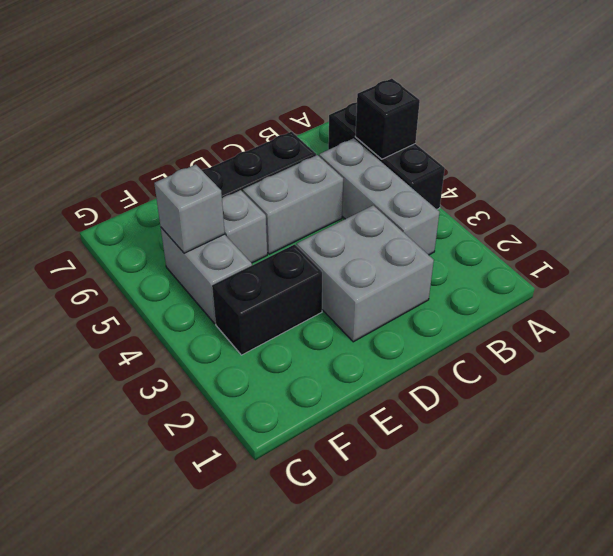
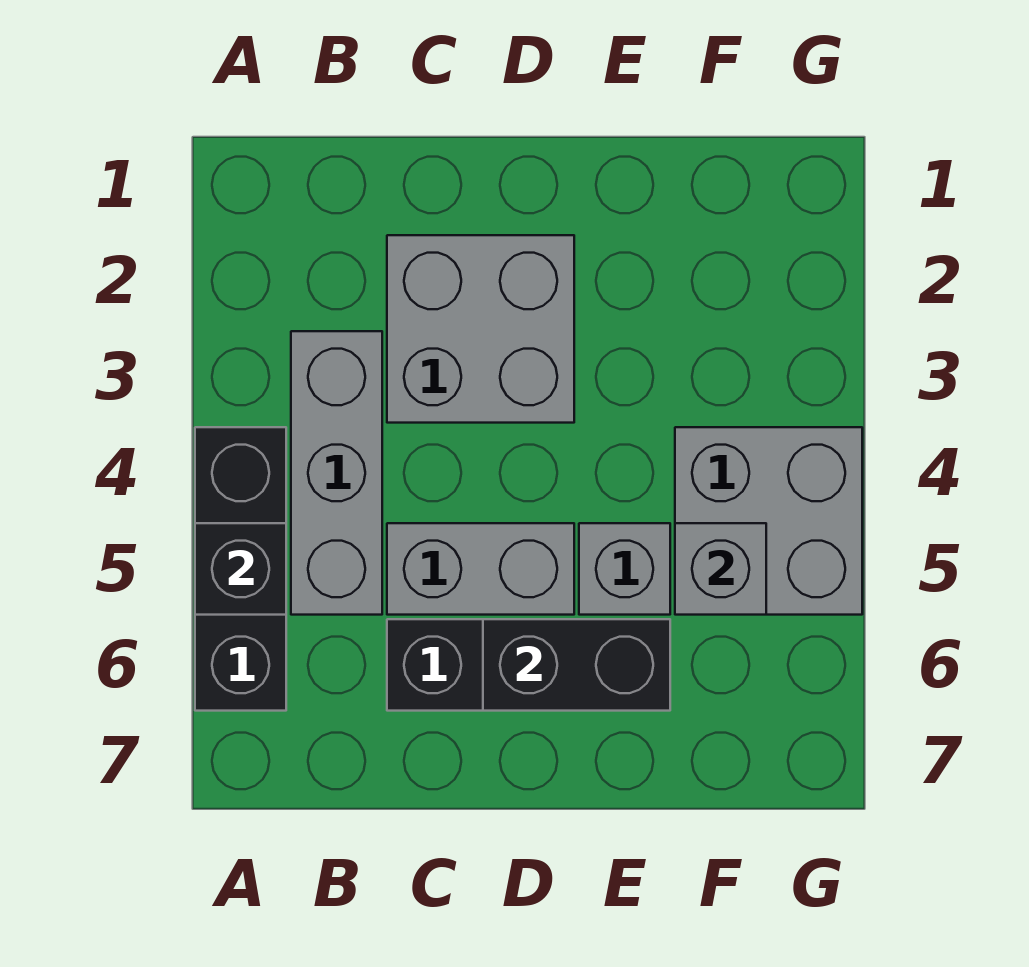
black 1x2 brick [212,244,322,355] -> black 1x2 brick moved to [483,619,670,711]
grey 1x2 brick [161,228,252,323] -> grey 2x2 brick [675,427,862,615]

